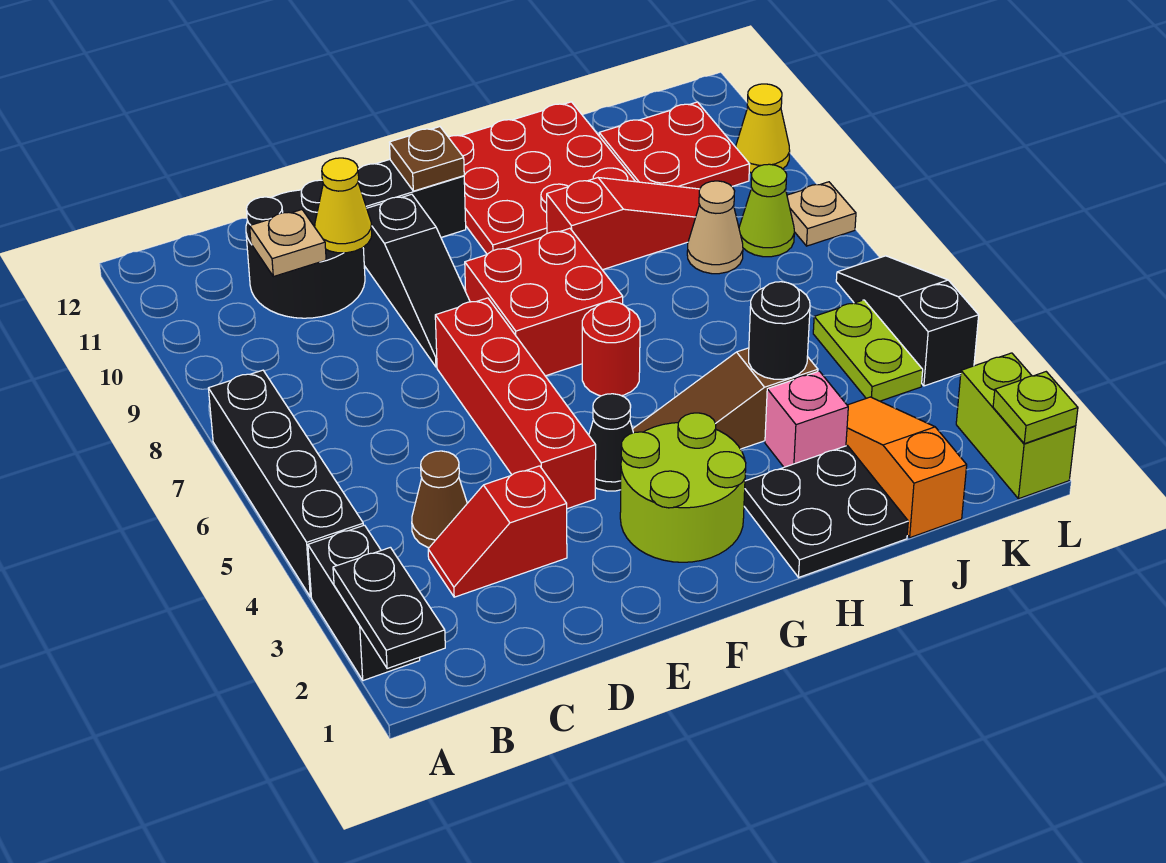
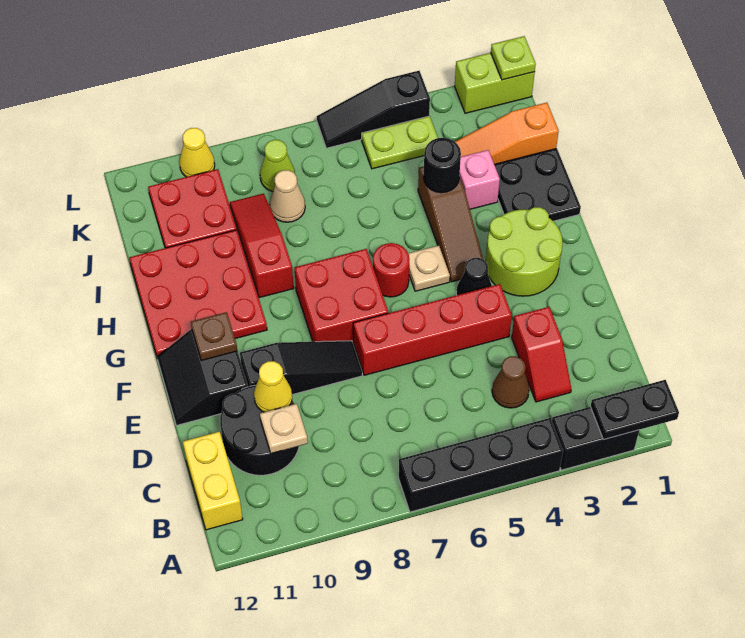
none -> yellow 1x2 brick [183,432,243,530]
tan 1x1 plate [787,182,856,246] -> tan 1x1 plate moved to [408,245,450,291]

